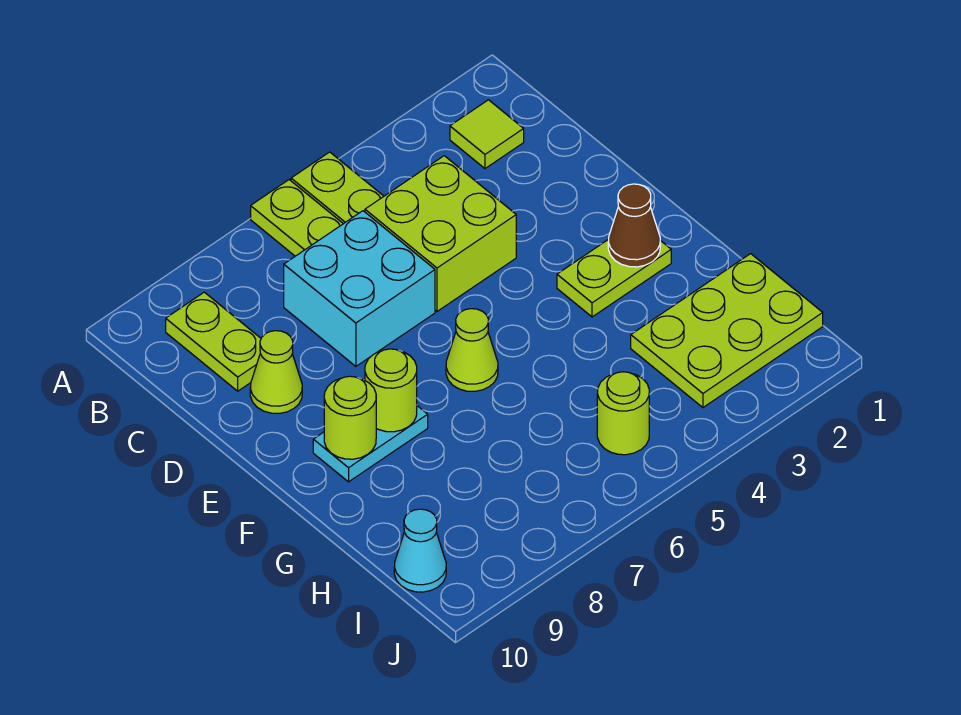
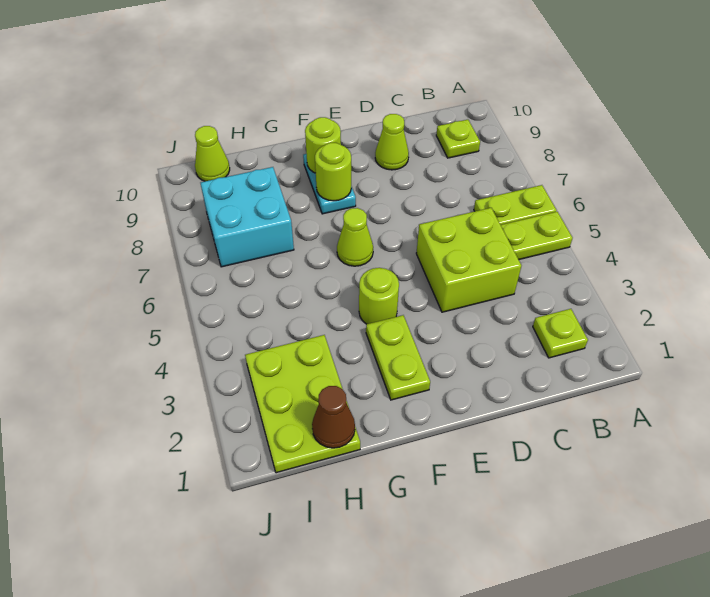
lime 1x1 tile [450,100,524,168] -> lime 1x1 plate [533,309,588,358]
lime 1x2 plate [166,292,261,391] -> lime 1x1 plate [436,120,480,158]
cyan 2x2 brick [284,211,435,366] -> cyan 2x2 brick moved to [201,167,294,267]
brown 1x1 cone [608,184,660,267] -> brown 1x1 cone moved to [312,386,355,448]
lime 1x1 round brick [597,372,649,455] -> lime 1x1 round brick moved to [359,268,399,324]
cyan 1x1 cone [394,509,446,592] -> lime 1x1 cone [195,126,230,181]

